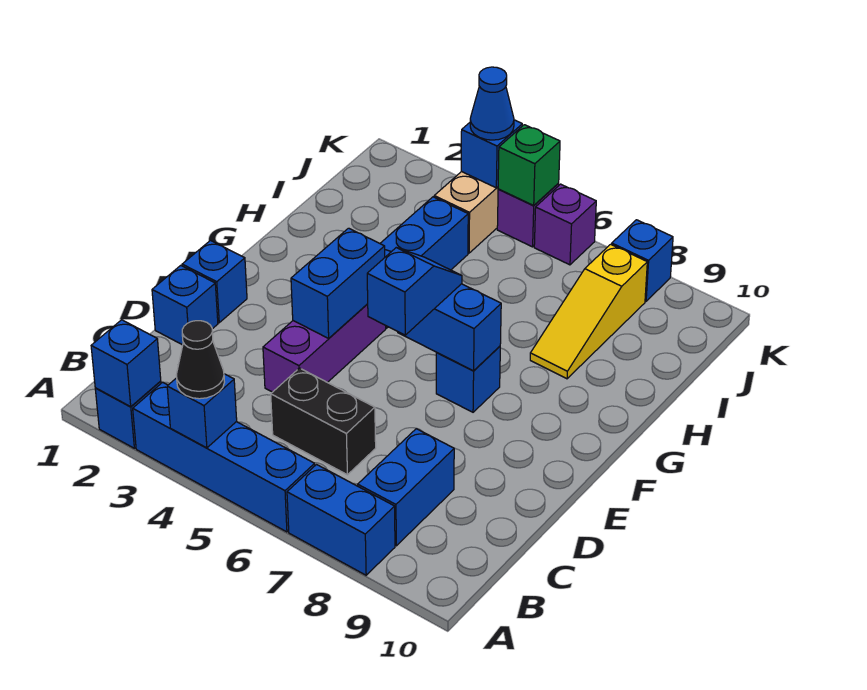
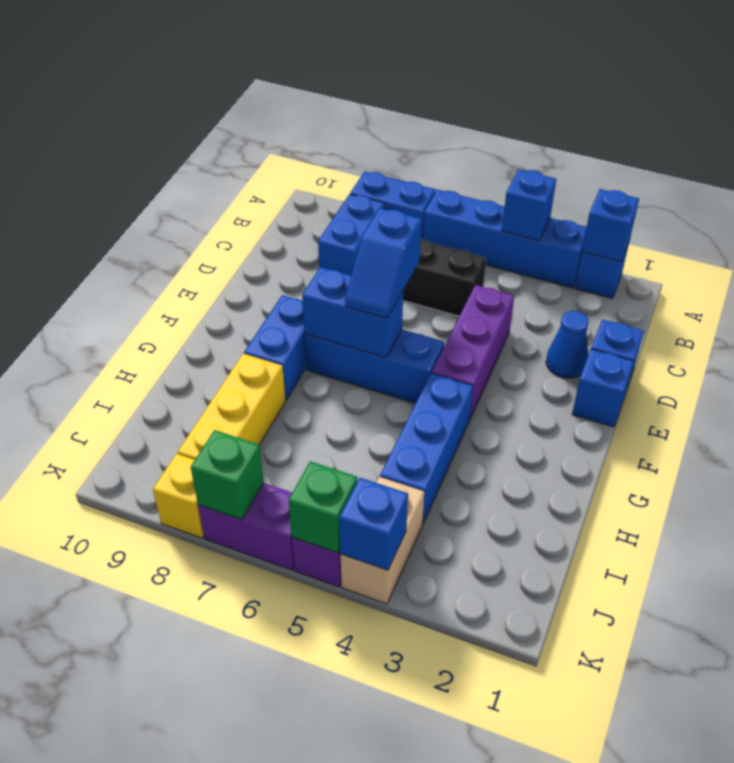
black 1x1 cone [176,321,224,399] -> none
blue 1x2 brick [291,228,385,338] -> blue 1x2 brick moved to [244,295,307,400]
blue 1x1 brick [436,346,500,412] -> blue 1x3 brick [305,330,444,403]
yellow 1x3 slope [530,244,647,379] -> yellow 1x3 brick [178,354,286,460]
blue 1x1 cone [470,67,514,140] -> blue 1x1 cone moved to [546,311,588,378]
purple 1x1 brick [534,184,596,265] -> purple 1x2 brick [198,483,295,570]
none -> green 1x1 brick [191,430,264,520]
blue 1x1 brick [612,220,673,301] -> yellow 1x1 brick [153,454,204,538]

